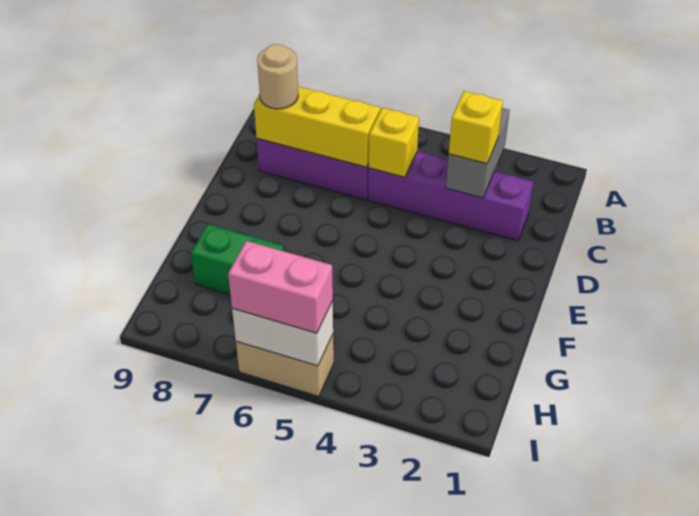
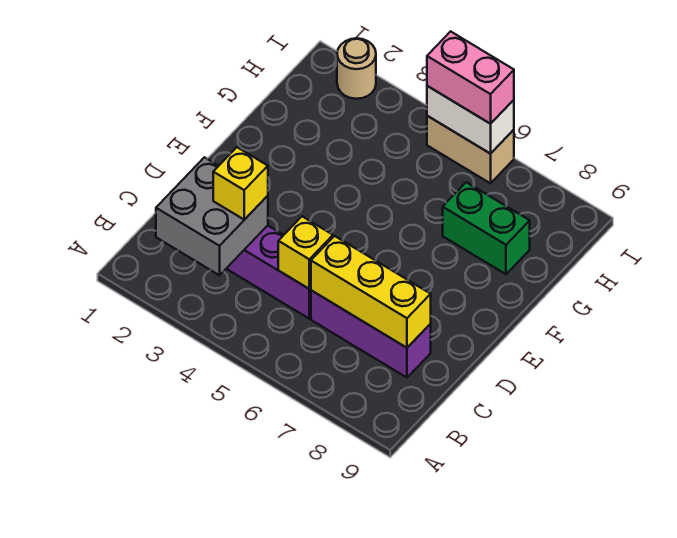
grey 1x2 brick [446,108,510,198] -> grey 2x2 brick [156,157,268,275]
tan 1x1 round brick [257,44,298,109] -> tan 1x1 round brick moved to [337,38,376,99]

